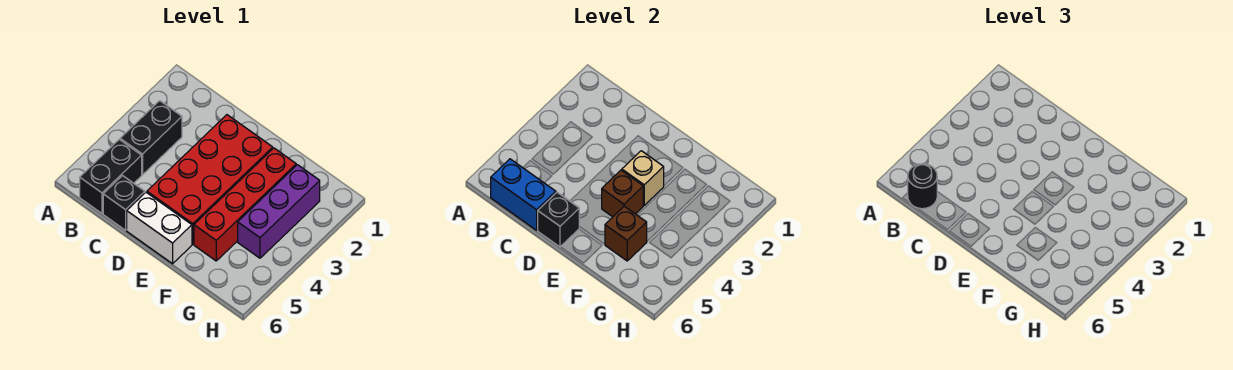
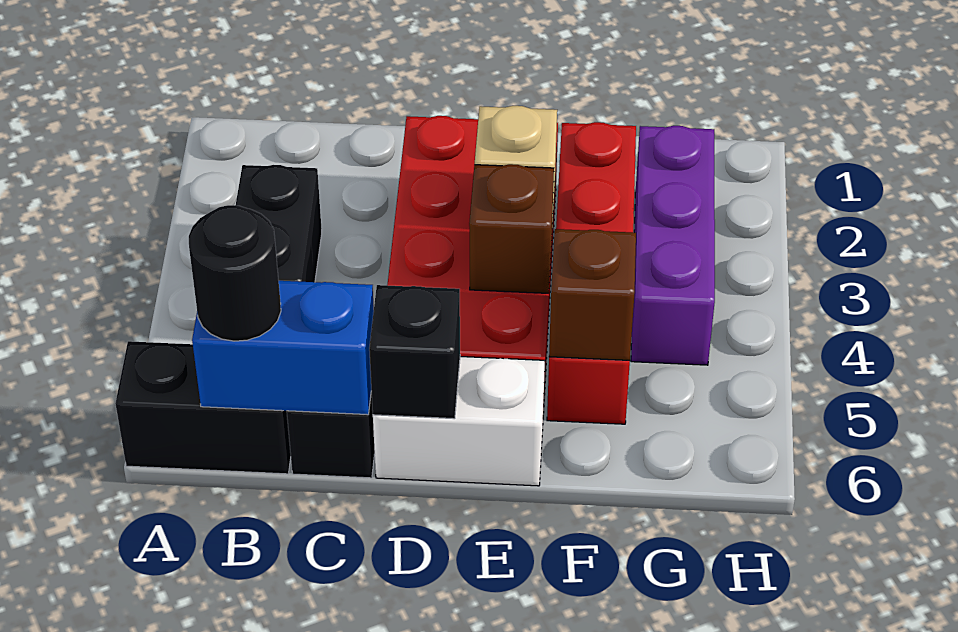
black 1x2 brick [80,139,142,213] -> black 1x2 brick turned to [115,341,291,474]

